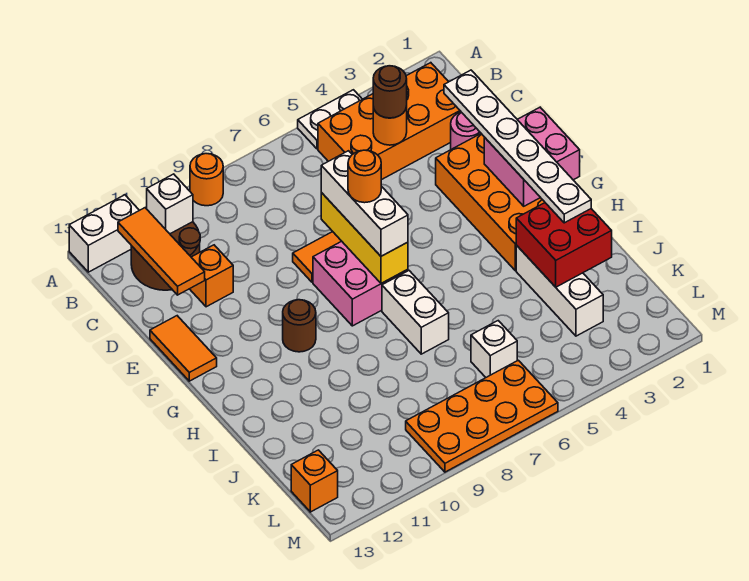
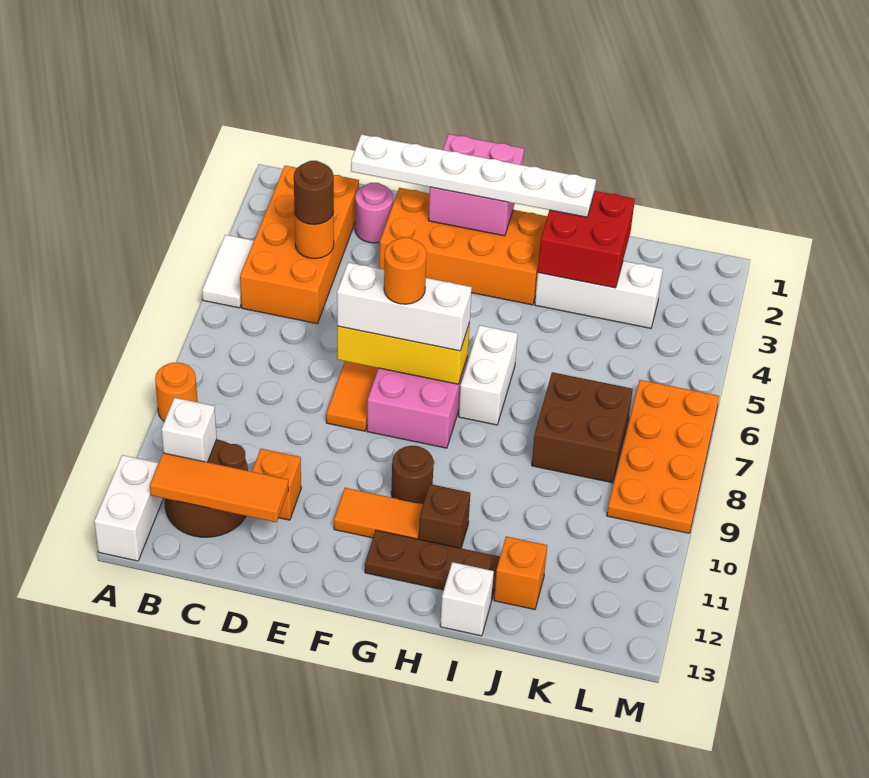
white 1x2 plate [298,90,362,149] -> white 1x2 tile [202,235,254,308]
orange 1x2 tile [150,316,217,381] -> orange 1x2 tile moved to [334,488,423,539]
none -> brown 1x3 plate [365,530,500,598]
white 1x2 brick [382,271,449,354] -> white 1x2 brick turned to [459,325,518,425]
none -> brown 1x1 brick [419,484,470,548]
none -> brown 2x2 brick [532,372,633,483]
white 1x1 brick [471,321,517,377] -> white 1x1 brick moved to [440,562,494,636]
orange 1x1 brick [291,450,338,512] -> orange 1x1 brick moved to [494,536,547,610]

